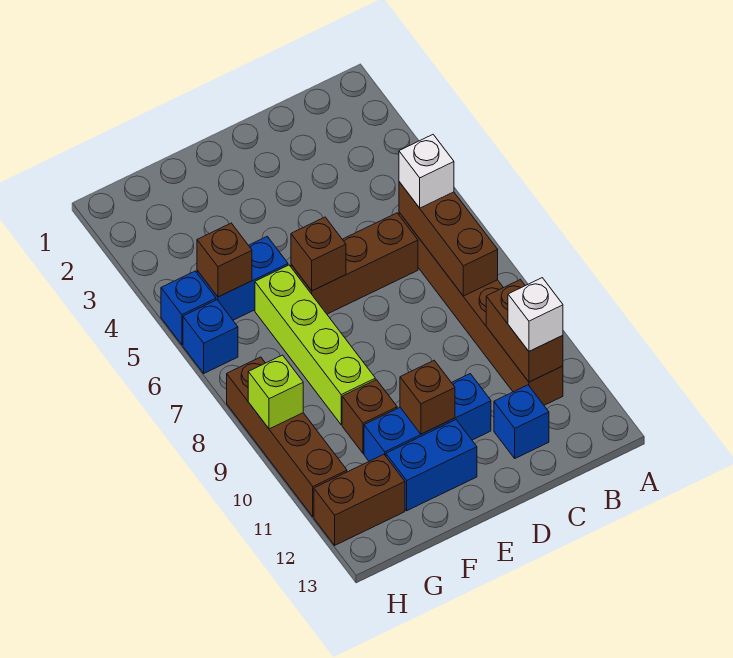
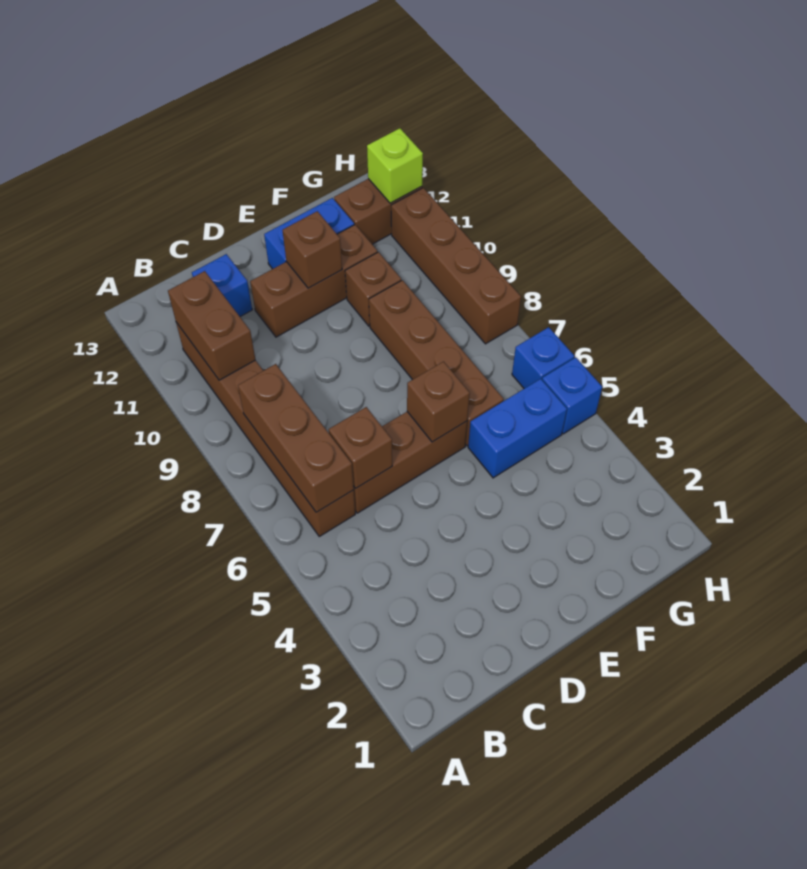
white 1x1 brick [399,135,454,208] -> none
white 1x1 brick [508,278,563,351] -> none
blue 1x3 brick [364,374,491,461] -> brown 1x3 brick [250,225,377,337]
lime 1x4 brick [255,265,375,425] -> brown 1x4 brick [369,280,504,446]
brown 1x1 brick [197,223,252,297] -> brown 1x1 brick moved to [329,407,392,488]
lime 1x1 brick [248,355,303,429] -> lime 1x1 brick moved to [367,128,423,203]

